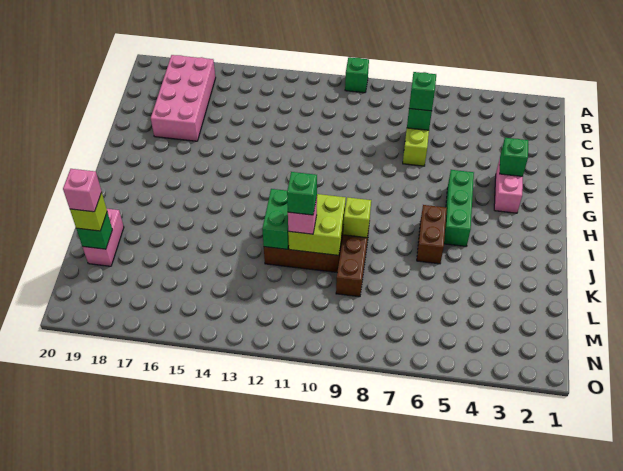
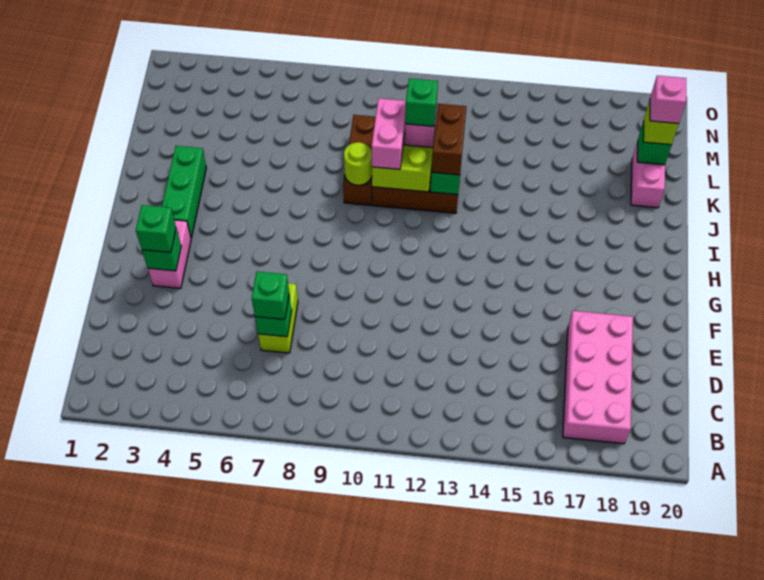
green 1x1 brick [345,57,369,93] -> green 1x1 brick moved to [136,205,176,252]
green 1x3 brick [444,170,474,246] -> green 1x3 brick moved to [162,146,206,238]
brown 1x2 brick [417,205,447,264] -> brown 1x2 brick moved to [432,104,467,175]
lime 1x1 brick [343,197,371,238] -> lime 1x1 round brick [344,142,372,185]
none -> pink 1x2 brick [372,98,406,169]

